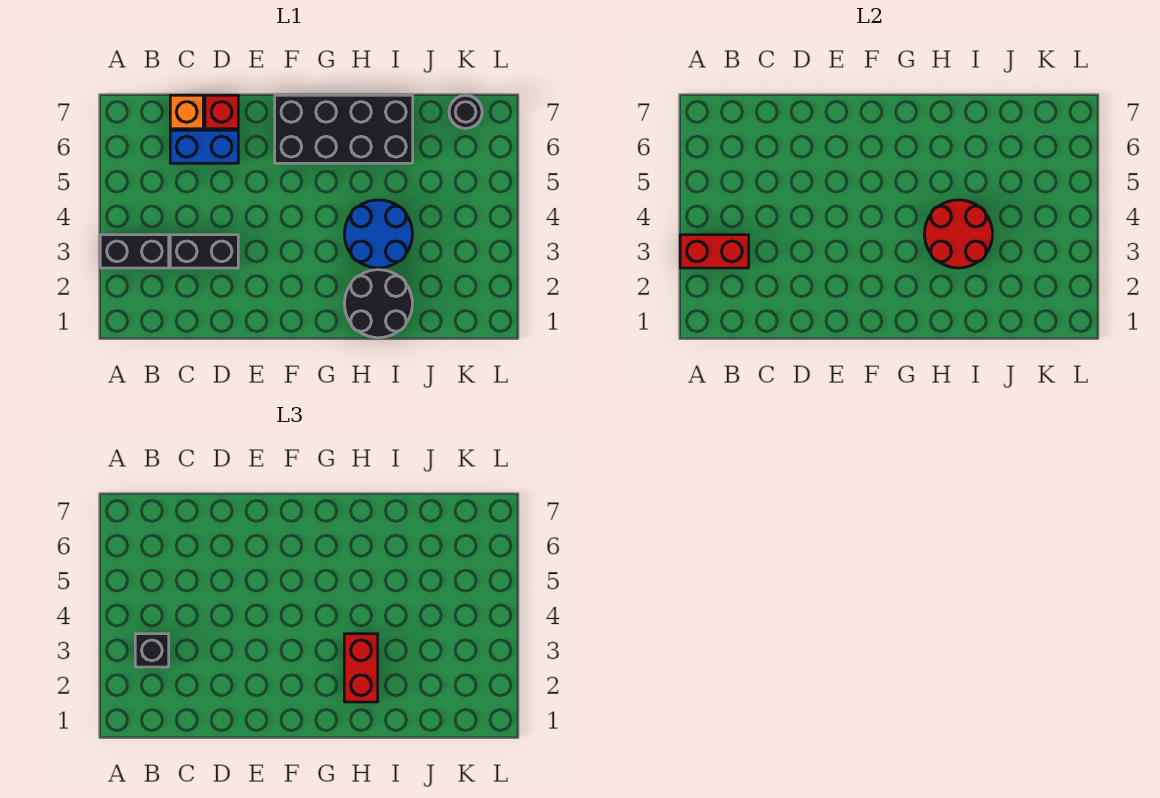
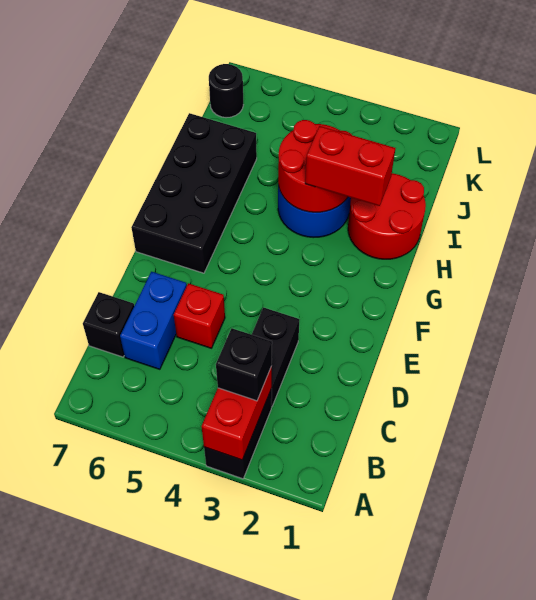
orange 1x1 brick [170,95,203,129] -> black 1x1 brick [83,292,134,357]
red 1x1 brick [205,95,238,129] -> red 1x1 brick moved to [174,283,225,348]
black 2x2 round brick [344,270,412,338] -> red 2x2 round brick [348,173,426,259]

